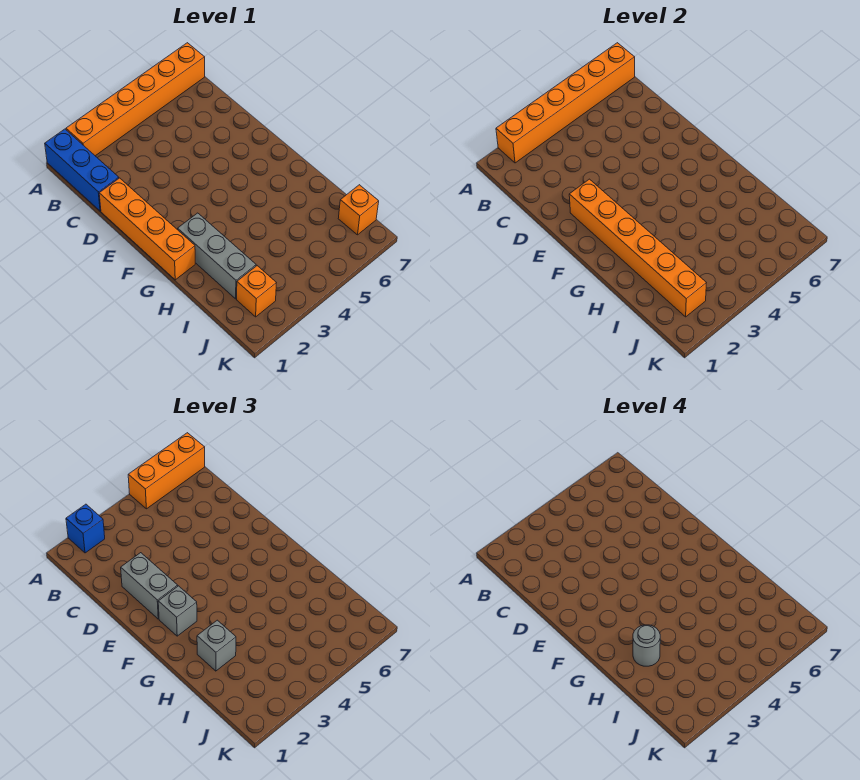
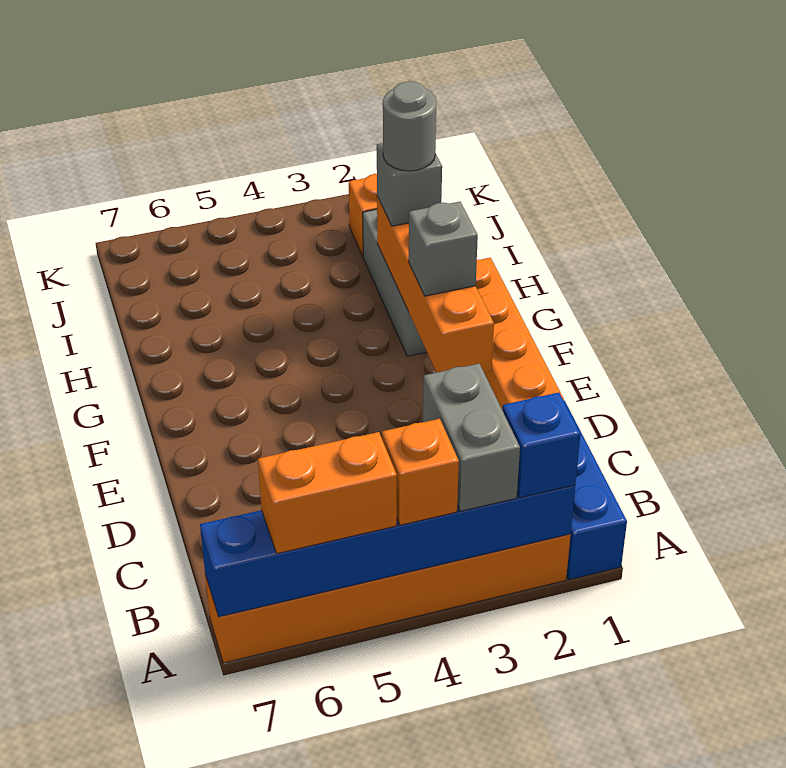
orange 1x6 brick [496,43,635,163] -> blue 1x6 brick [200,485,575,617]
orange 1x3 brick [128,433,205,509] -> orange 1x2 brick [258,432,397,553]
grey 1x2 brick [121,553,178,619] -> grey 1x2 brick moved to [423,363,520,511]
orange 1x6 brick [569,179,706,317] -> orange 1x4 brick [377,196,494,373]
orange 1x1 brick [338,185,379,235] -> orange 1x1 brick moved to [382,419,459,525]

